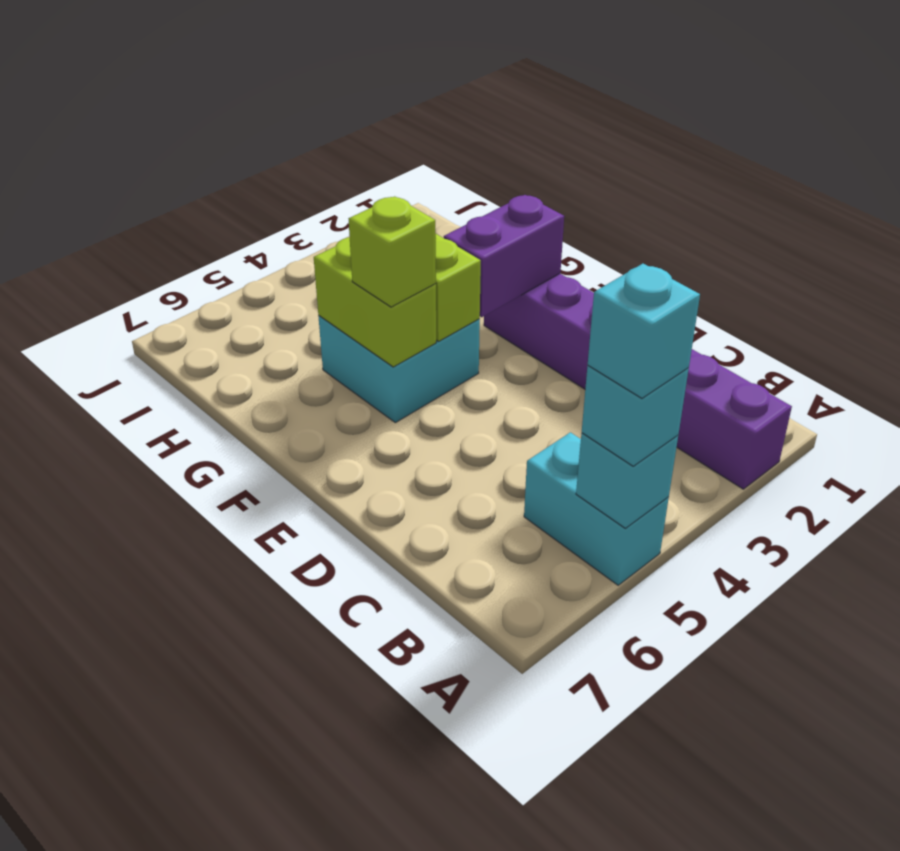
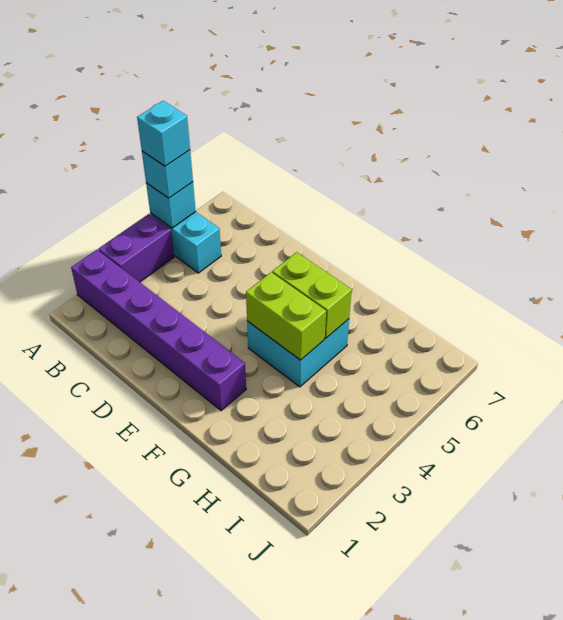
purple 1x2 brick [444,195,564,317] -> purple 1x2 brick moved to [98,214,174,282]
lime 1x1 brick [349,196,436,307] -> none

